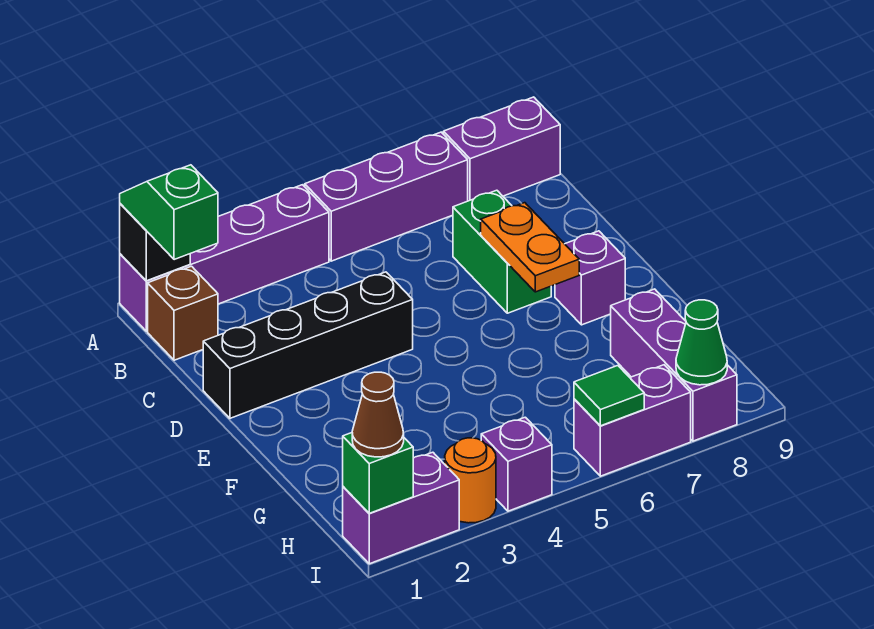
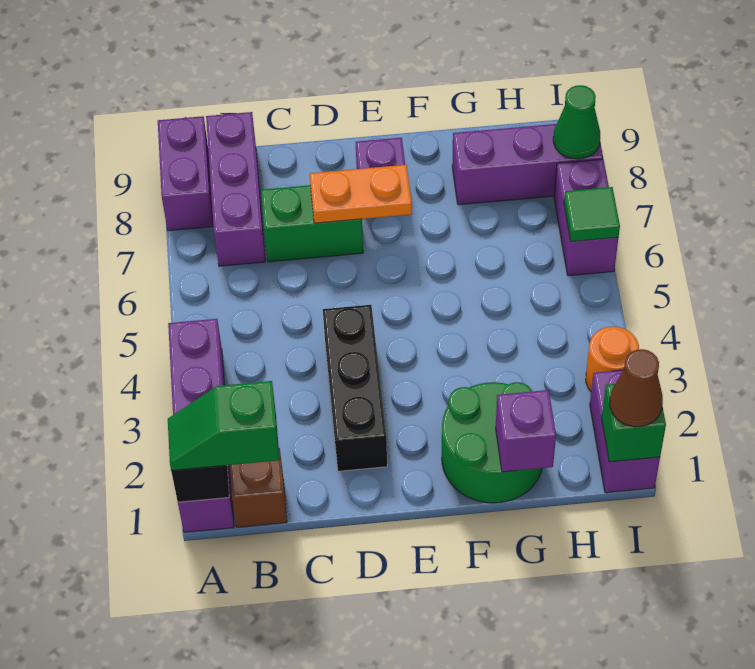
purple 1x3 brick [305,132,468,261] -> purple 1x3 brick moved to [206,112,265,266]
black 1x4 brick [203,272,413,418] -> black 1x3 brick [323,305,387,471]
none -> green 2x2 round brick [442,382,542,503]
purple 1x1 brick [481,417,552,511] -> purple 1x1 brick moved to [496,390,556,472]

